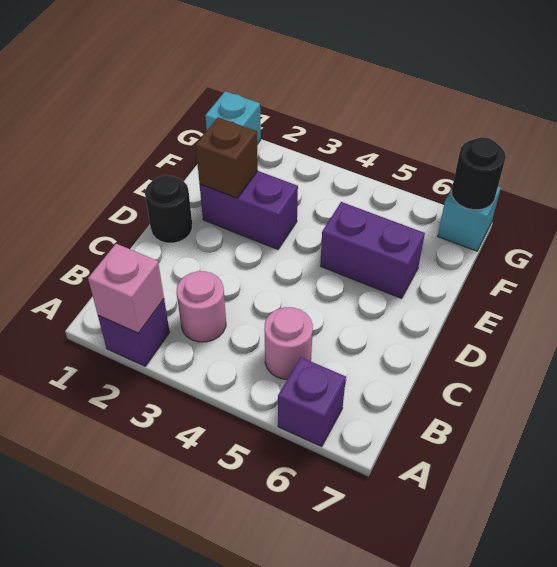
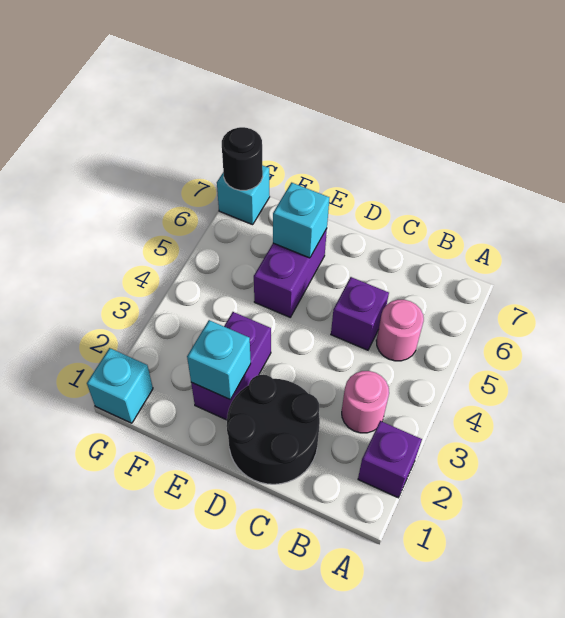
pink 1x1 brick [88,244,164,333] -> none
purple 1x1 brick [278,357,346,447] -> purple 1x1 brick moved to [331,277,389,350]
black 1x1 round brick [145,175,192,243] -> black 2x2 round brick [227,375,320,484]
brown 1x1 brick [196,117,258,198] -> cyan 1x1 brick [187,320,251,400]
none -> cyan 1x1 brick [273,183,329,258]

